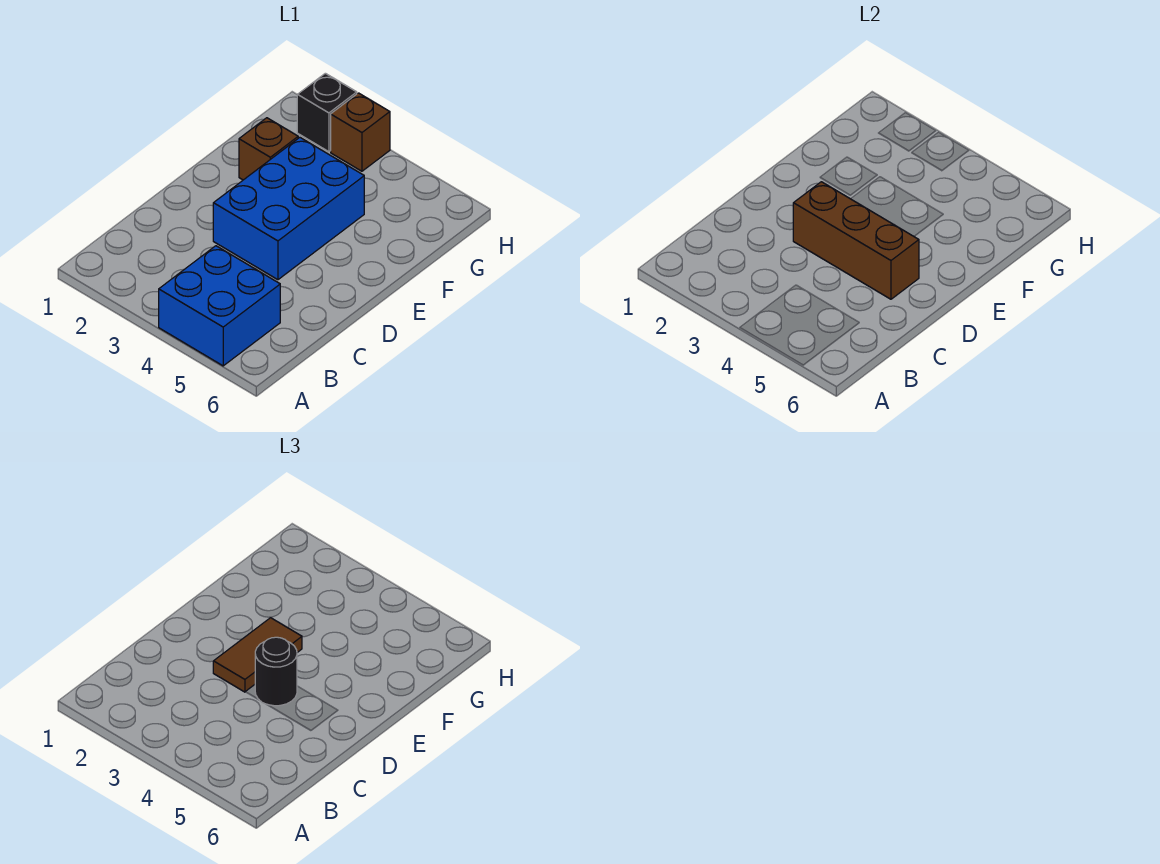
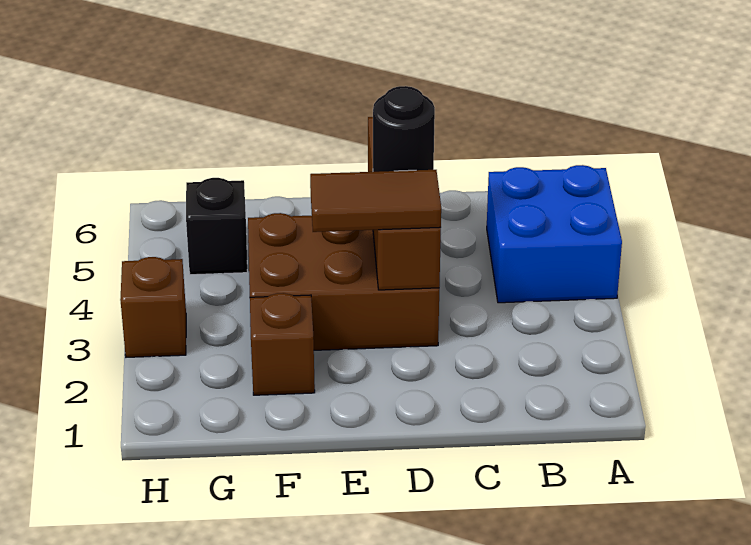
blue 2x3 brick [213,137,364,280] -> brown 2x3 brick [248,213,439,350]
black 1x1 brick [297,73,357,152] -> black 1x1 brick moved to [186,178,247,275]

